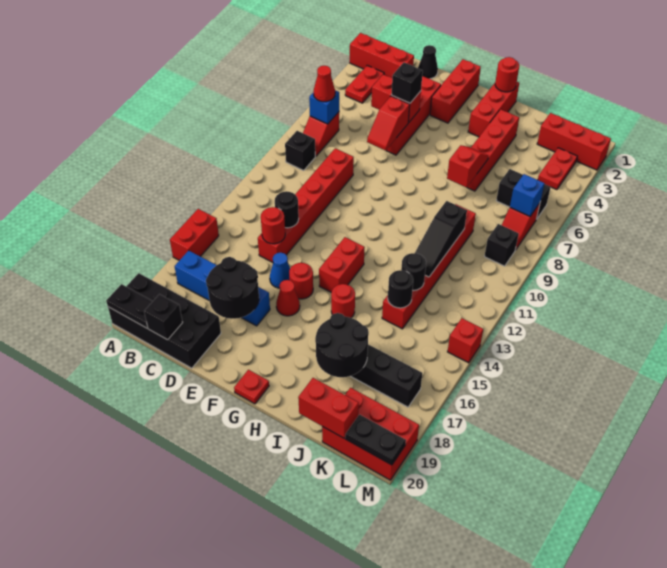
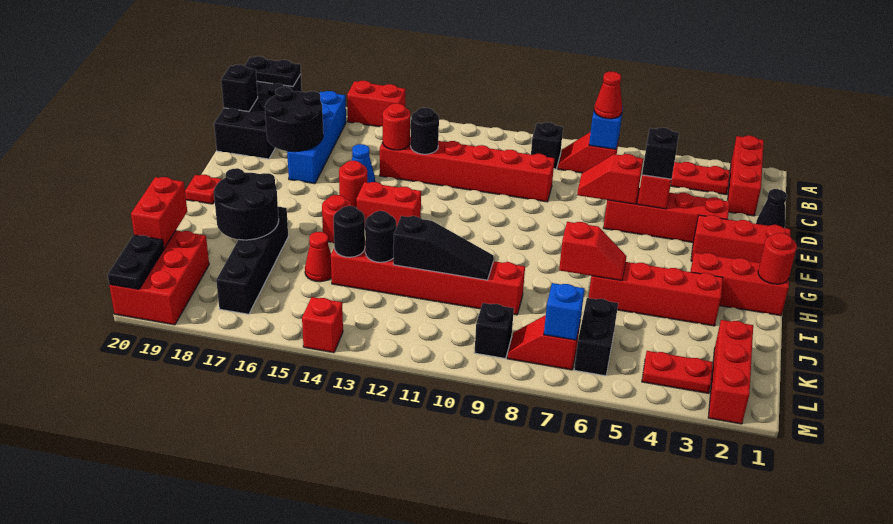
black 1x2 plate [106,284,153,328] -> black 1x2 plate turned to [245,56,301,86]
red 1x1 cone [276,280,300,316] -> red 1x1 cone moved to [305,232,331,282]
black 1x3 slope [415,201,467,277] -> black 1x3 slope turned to [393,216,494,280]

